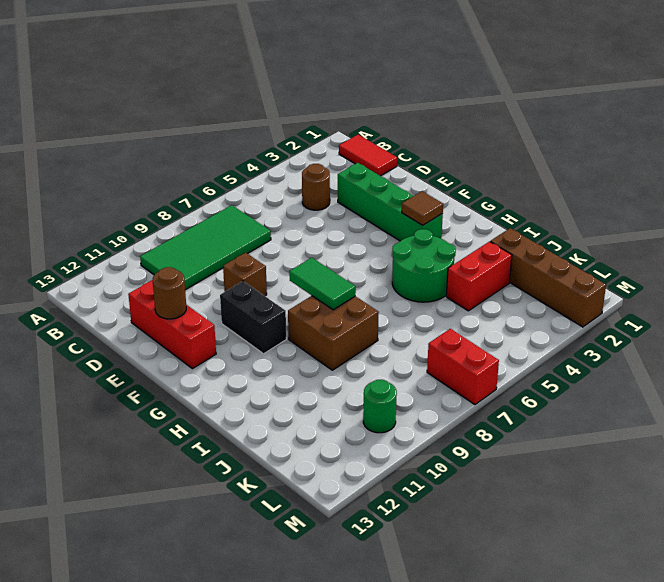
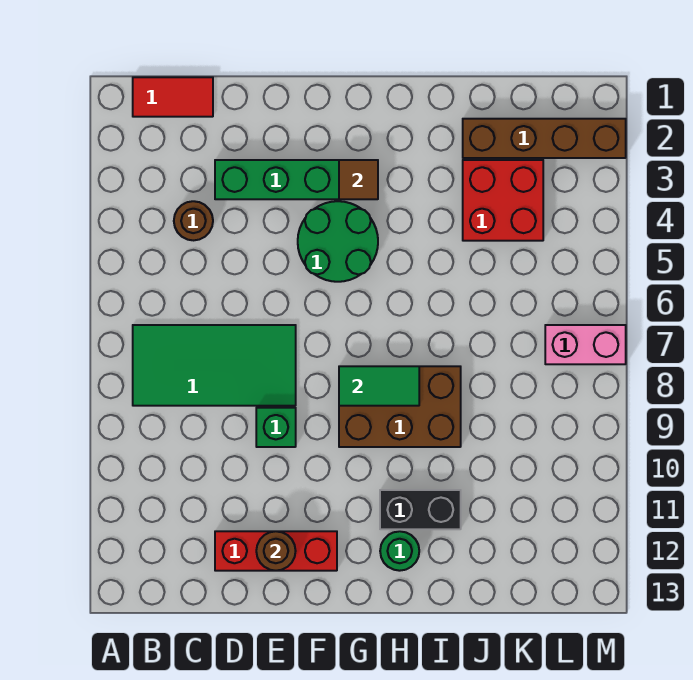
green 2x4 tile [140,205,271,290] -> green 2x4 tile turned to [133,325,296,406]
brown 1x1 brick [223,253,267,296] -> green 1x1 brick [256,408,296,447]
black 1x2 brick [220,281,286,354] -> black 1x2 brick moved to [380,490,461,529]
green 2x2 round brick [392,229,456,302] -> green 2x2 round brick moved to [298,201,378,282]
brown 2x2 brick [288,296,379,370] -> brown 2x3 brick [339,366,461,447]
red 1x2 brick [446,242,512,311] -> red 2x2 brick [463,160,543,241]
red 1x2 brick [427,329,499,405] -> pink 1x2 brick [545,325,626,364]
green 1x1 round brick [363,380,397,433] -> green 1x1 round brick moved to [380,531,419,571]

